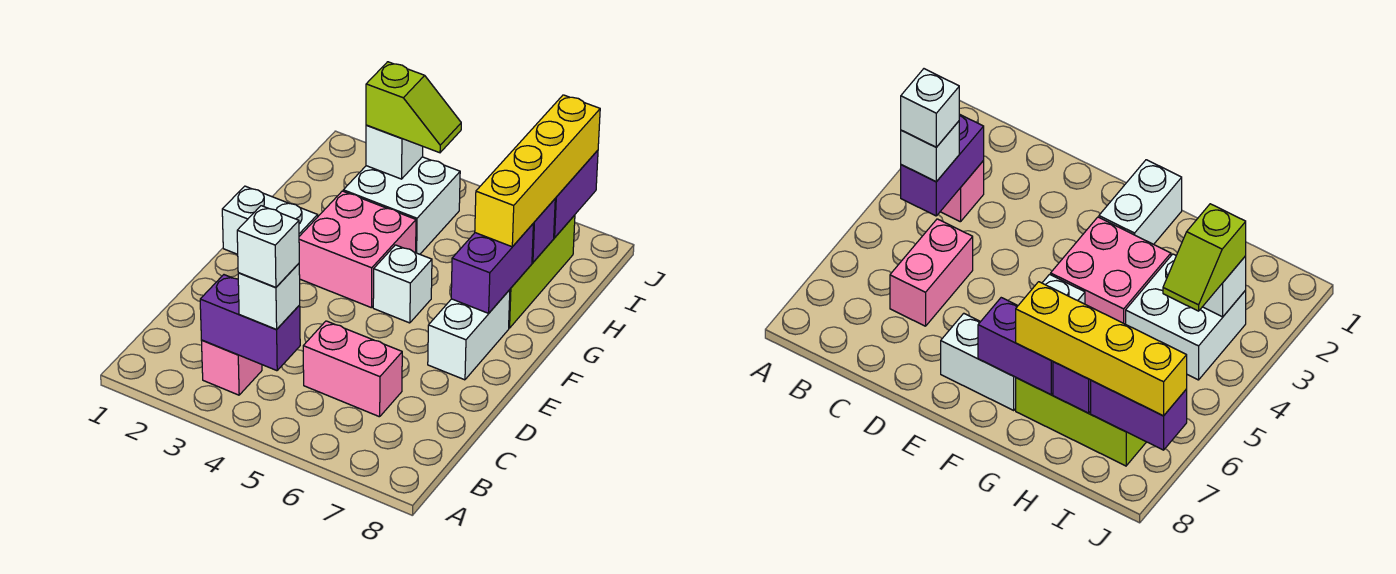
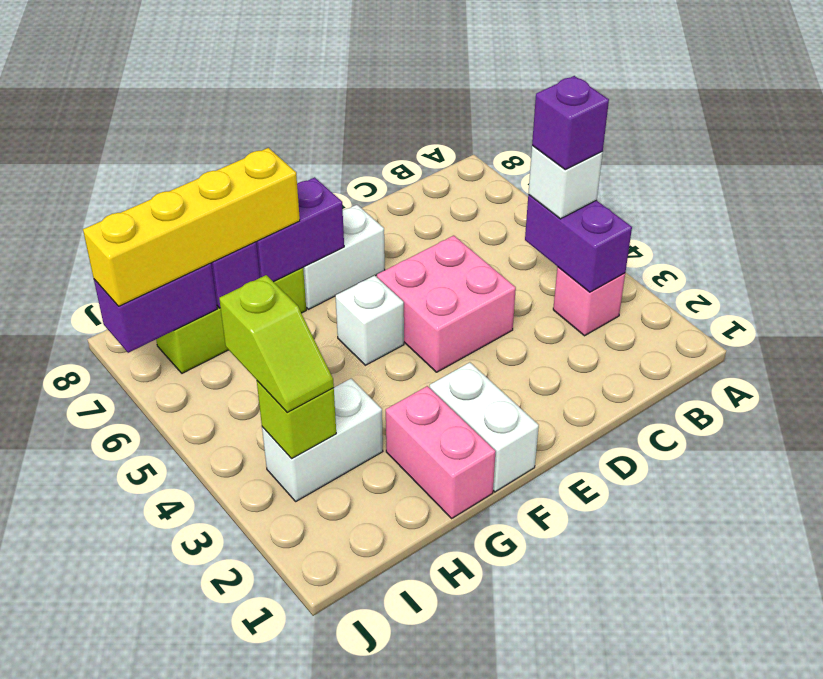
white 1x1 brick [237,206,299,288] -> purple 1x1 brick [532,76,609,170]
pink 1x2 brick [303,321,402,417] -> pink 1x2 brick moved to [386,386,496,518]
pink 2x2 brick [299,191,416,308] -> pink 2x2 brick moved to [377,236,516,372]
white 2x2 brick [343,157,460,254] -> white 1x2 brick [262,379,383,501]
white 1x1 brick [366,125,423,179] -> lime 1x1 brick [257,381,336,459]
lime 1x2 slope [366,62,461,153] -> lime 1x2 slope turned to [219,275,334,412]

